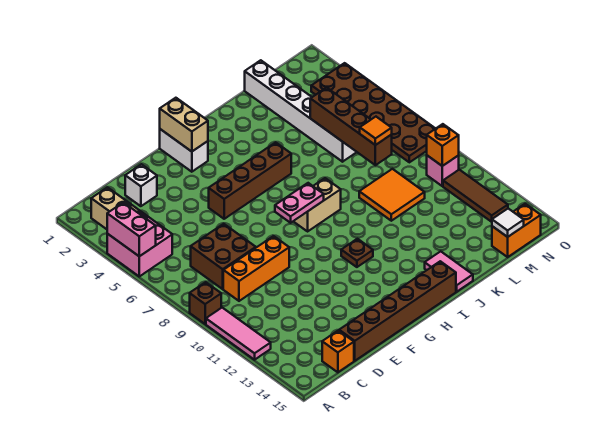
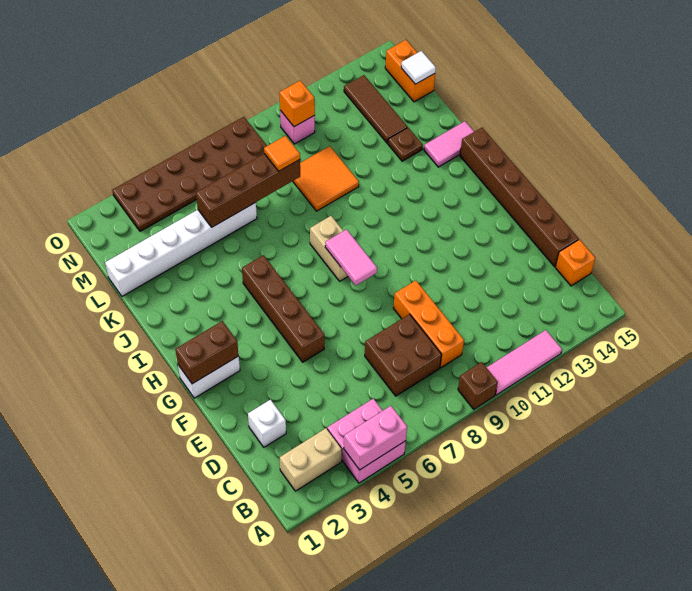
tan 1x2 brick [160,98,208,152] -> brown 1x2 brick [175,321,239,384]
pink 1x2 plate [275,183,324,223] -> pink 1x2 tile [325,229,377,285]
brown 1x1 plate [341,239,373,267] -> brown 1x1 plate moved to [388,128,423,161]
brown 1x3 tile [443,170,508,222] -> brown 1x3 tile turned to [344,75,407,143]

